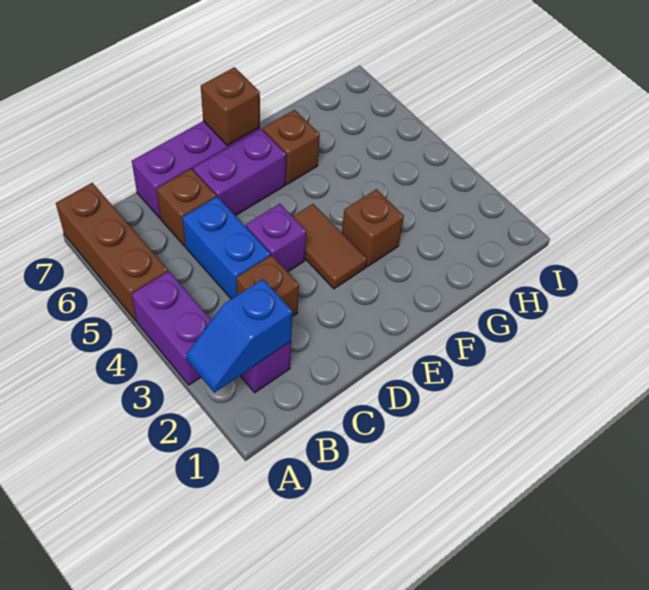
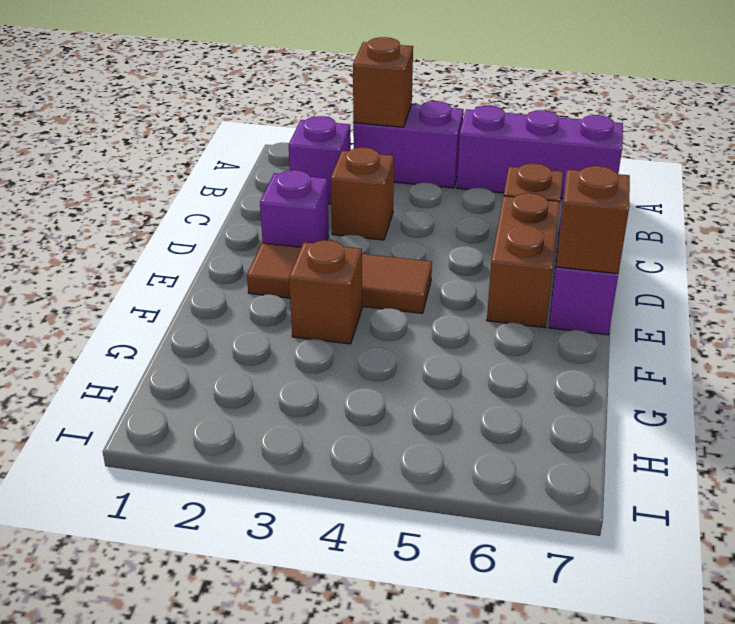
blue 1x2 slope [186,279,293,393] -> none
brown 1x3 brick [56,183,168,321] -> purple 1x3 brick [457,106,623,199]
blue 1x2 brick [182,197,270,299] -> none
purple 1x1 brick [246,204,306,272] -> purple 1x1 brick moved to [260,170,329,247]
purple 1x2 brick [193,129,286,216] -> brown 1x2 brick [487,193,560,328]
brown 1x2 tile [293,204,367,289] -> brown 1x3 tile [247,243,432,313]
brown 1x1 brick [263,110,320,184] -> brown 1x1 brick moved to [353,37,413,127]

